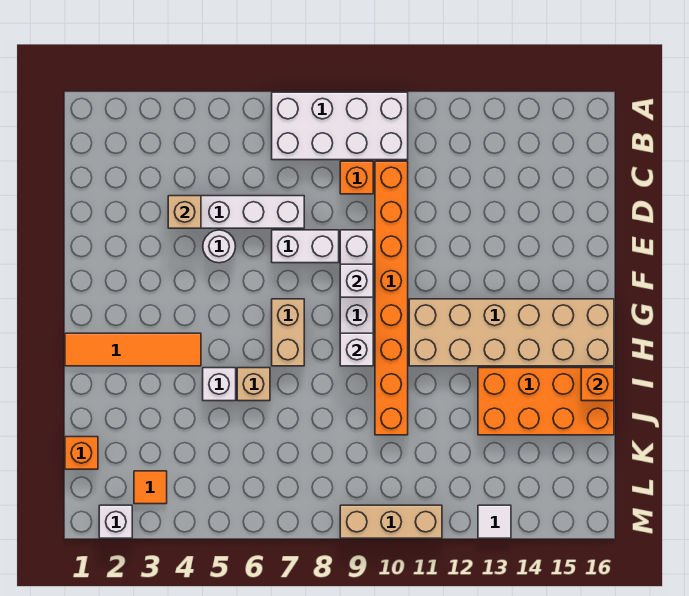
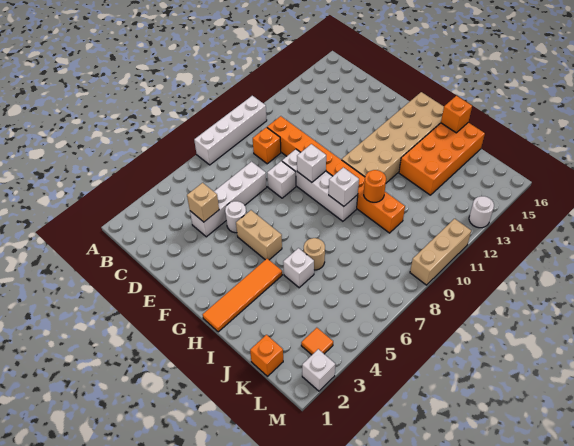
white 2x4 brick [272,92,408,160] -> white 1x4 brick [194,96,267,165]
white 1x2 brick [272,230,339,263] -> white 1x1 brick [267,161,296,198]
tan 1x2 brick [272,299,304,366] -> tan 1x2 brick moved to [236,210,282,260]
tan 1x1 brick [237,368,270,401] -> tan 1x1 round brick [304,238,325,270]
none -> orange 1x1 round brick [364,170,386,202]
white 1x1 tile [478,505,511,538] -> white 1x1 round brick [469,196,494,228]

